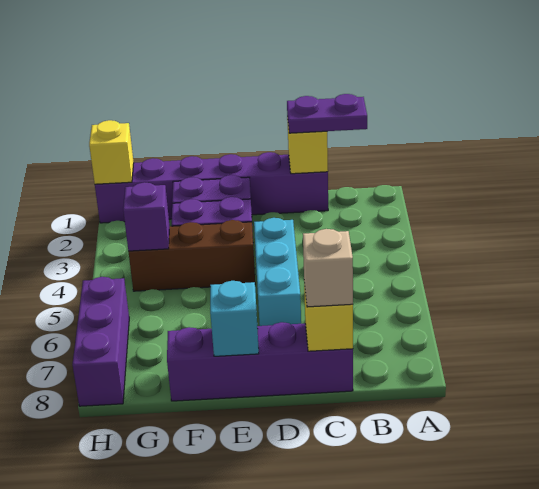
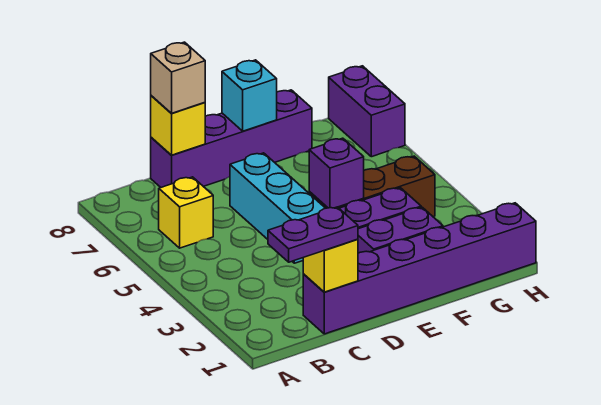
purple 1x1 brick [123,182,169,251] -> purple 1x1 brick moved to [309,138,364,208]
yellow 1x1 brick [89,120,134,184] -> yellow 1x1 brick moved to [159,177,213,248]
purple 1x3 brick [73,277,129,406] -> purple 1x2 brick [329,66,405,157]

